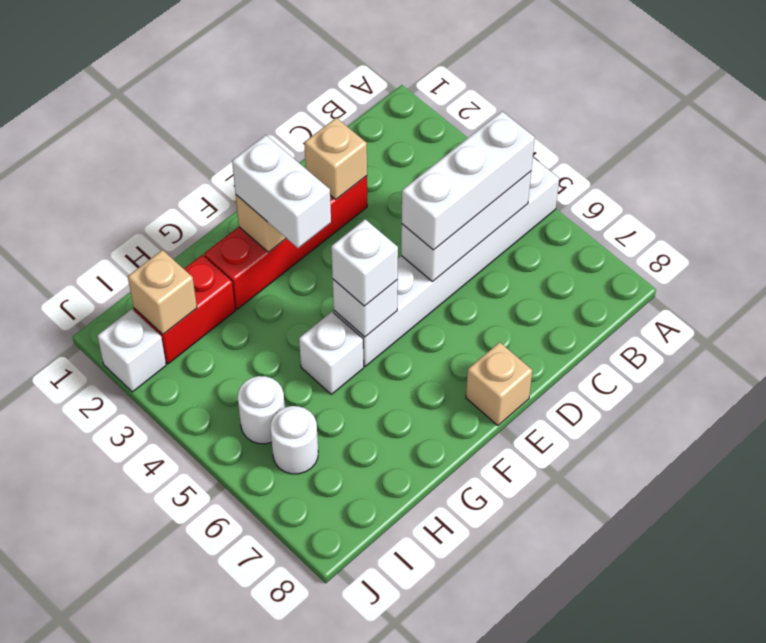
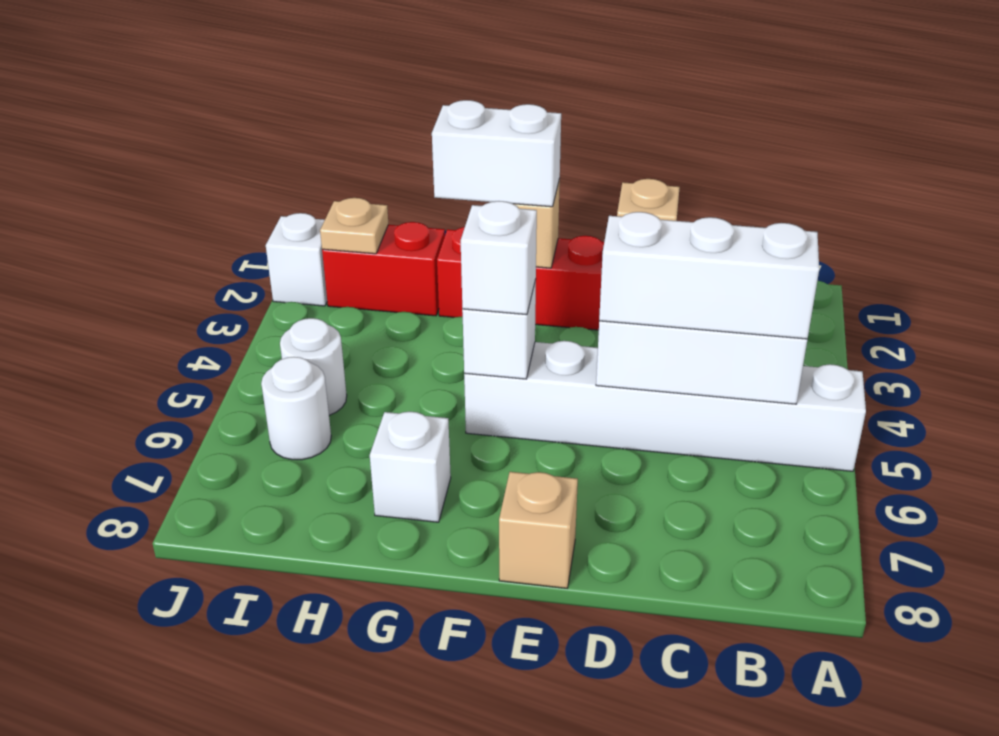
white 1x2 brick [232,135,331,248] -> white 1x2 brick turned to [432,100,561,207]
white 1x1 brick [299,312,364,394] -> white 1x1 brick moved to [370,411,451,522]
tan 1x1 brick [128,250,197,334] -> tan 1x1 plate [320,198,388,254]

